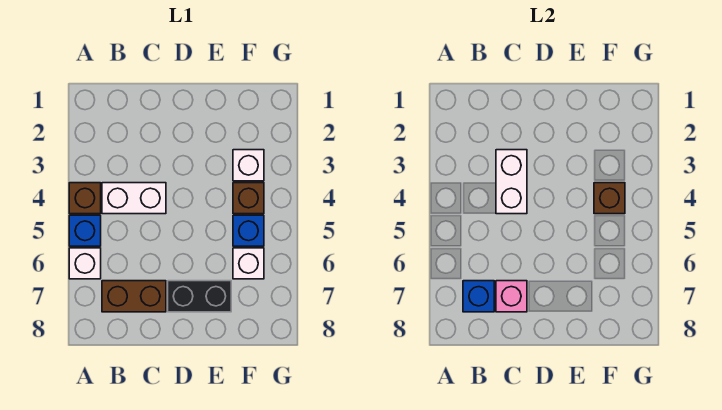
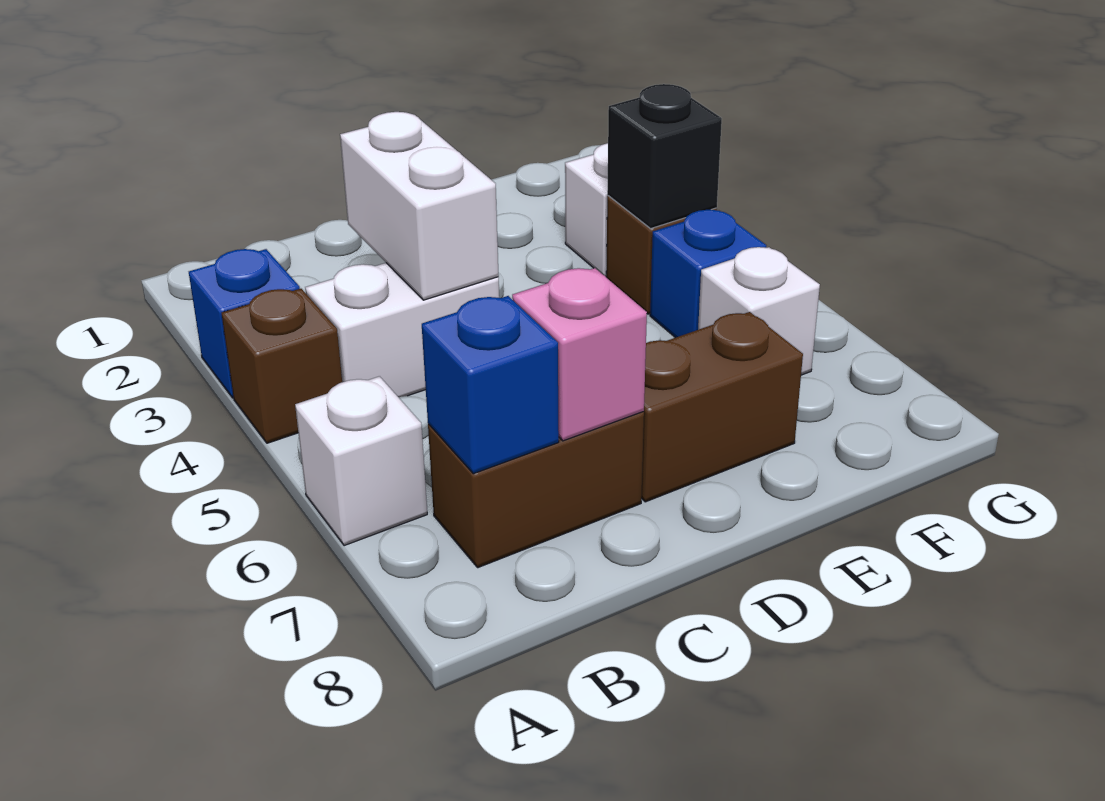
blue 1x1 brick [69,215,101,246] -> blue 1x1 brick moved to [189,249,300,398]
black 1x2 brick [168,281,231,312] -> brown 1x2 brick [641,312,803,502]
brown 1x1 brick [594,183,625,214] -> black 1x1 brick [607,84,722,229]

